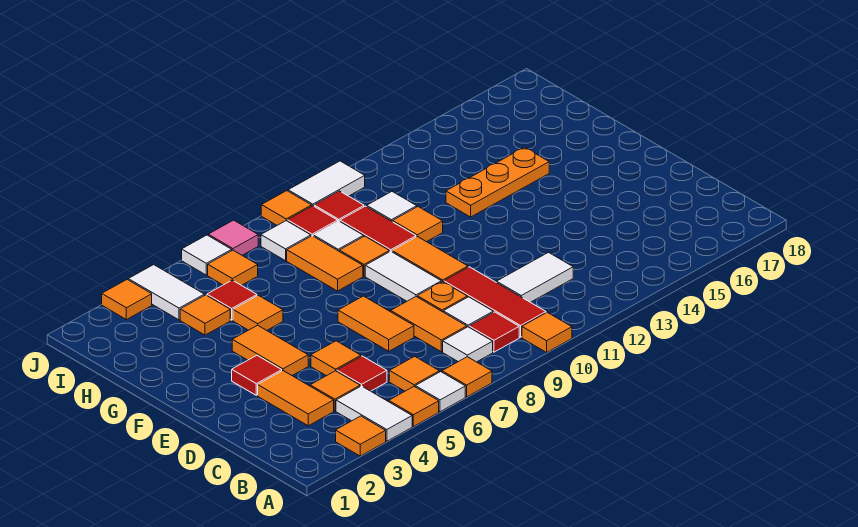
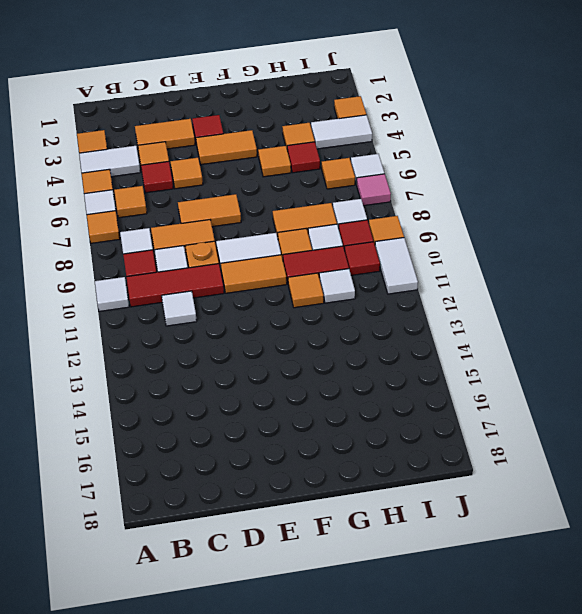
orange 1x1 tile [522,312,572,352] -> white 1x1 tile [95,277,129,311]
white 1x2 tile [497,253,573,302] -> white 1x1 tile [162,291,197,326]
orange 1x3 plate [446,147,549,217] -> none

